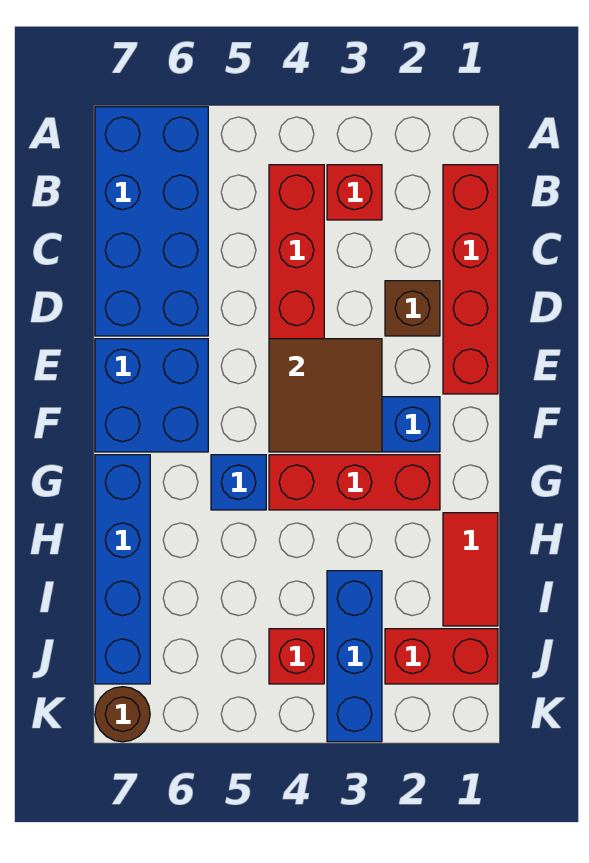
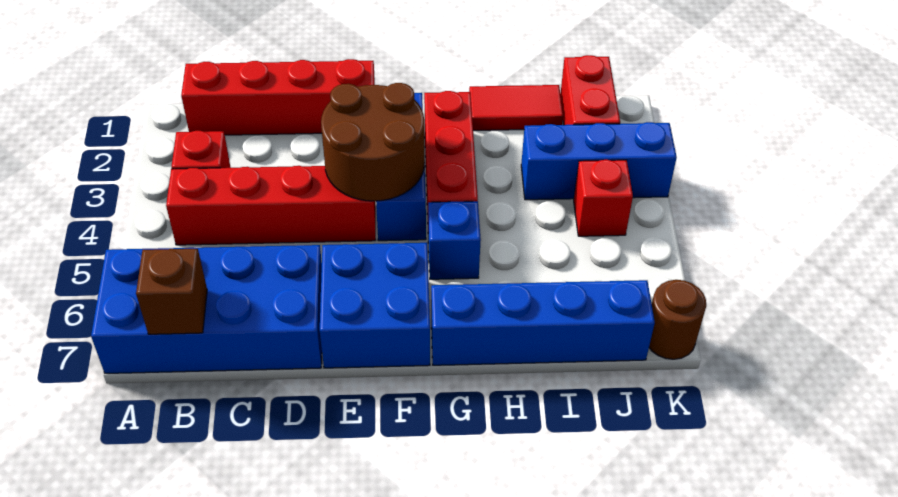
brown 1x1 brick [385,281,440,336] -> brown 1x1 brick moved to [136,249,207,334]
brown 2x2 tile [269,339,382,452] -> brown 2x2 round brick [321,83,425,201]

